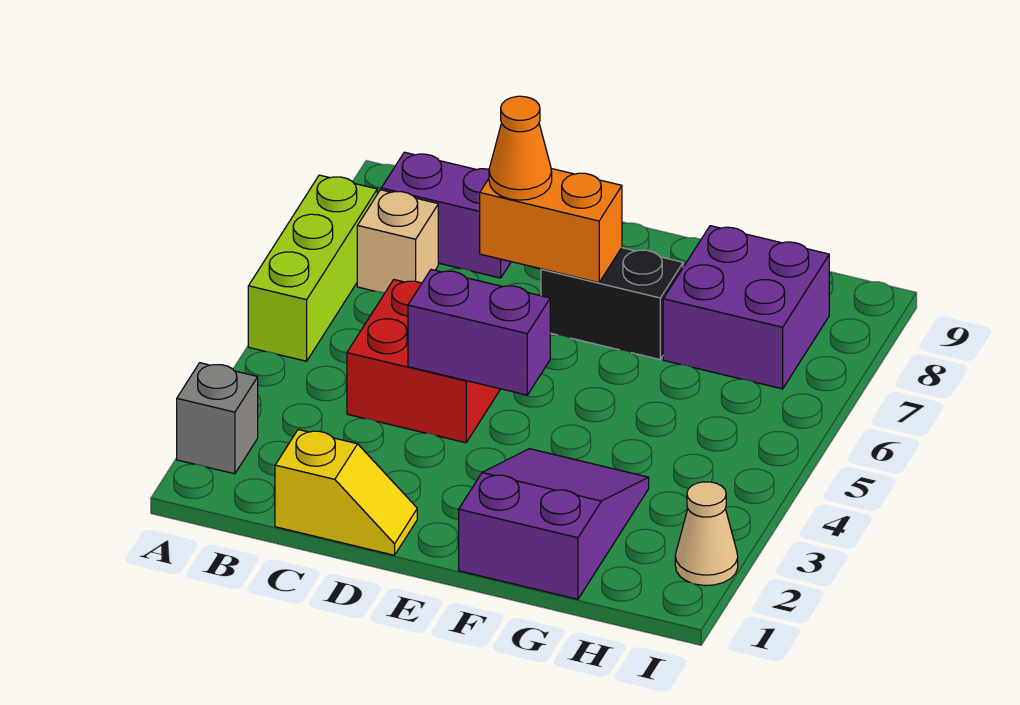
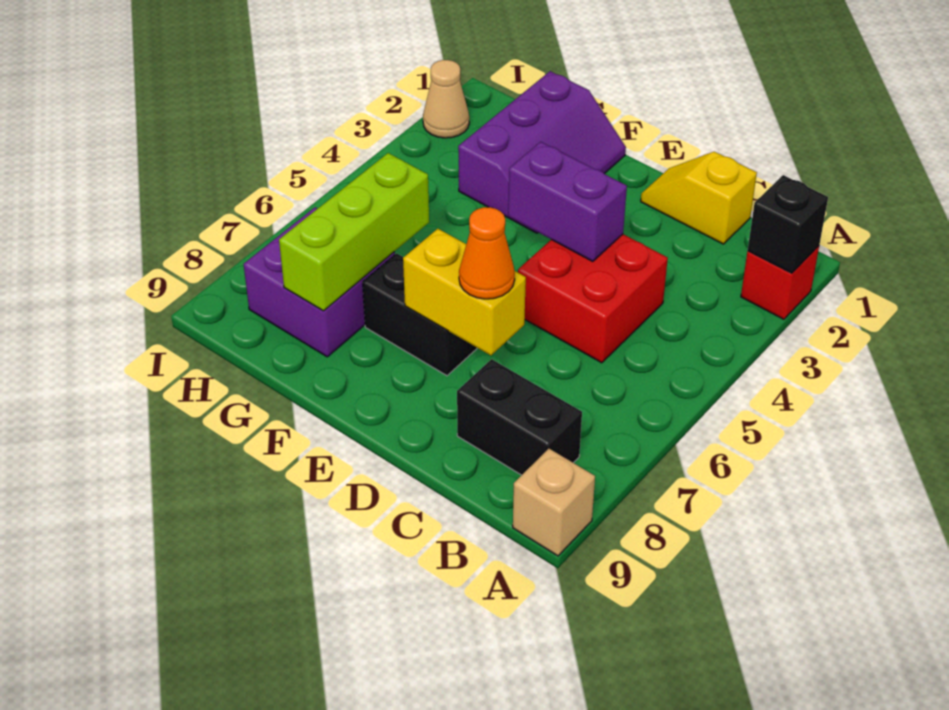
grey 1x1 brick [177,363,258,474] -> red 1x1 brick [741,246,819,319]
none -> black 1x1 brick [748,175,828,273]
lime 1x3 brick [248,175,377,361] -> lime 1x3 brick moved to [279,153,429,311]
tan 1x1 brick [357,190,438,293] -> tan 1x1 brick moved to [513,449,595,556]
purple 1x2 brick [381,152,511,278] -> black 1x2 brick [457,359,582,475]
orange 1x2 brick [480,169,622,283] -> yellow 1x2 brick [403,229,526,355]
purple 2x3 slope [459,449,649,599] -> purple 2x3 slope turned to [458,71,626,233]

